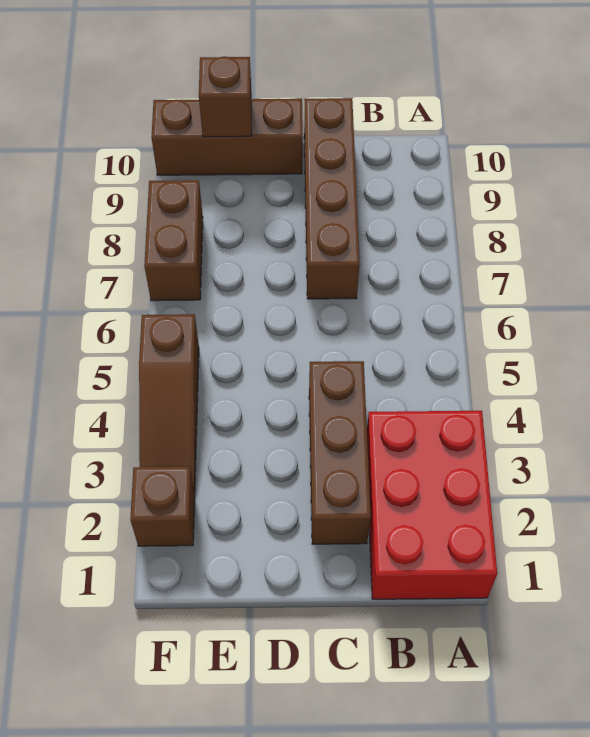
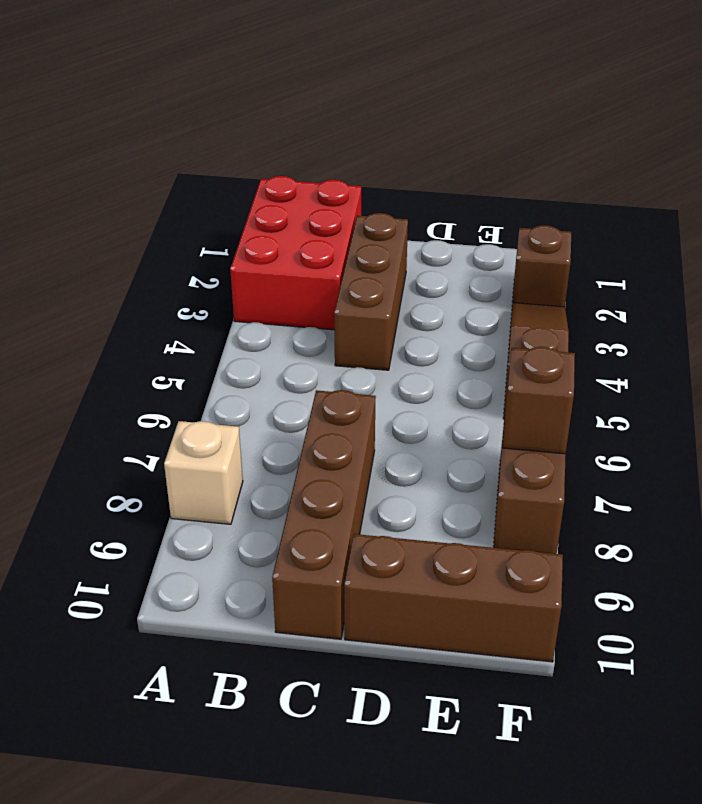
none -> tan 1x1 brick [164,421,243,524]
brown 1x1 brick [199,56,252,137] -> brown 1x1 brick moved to [502,347,575,454]

